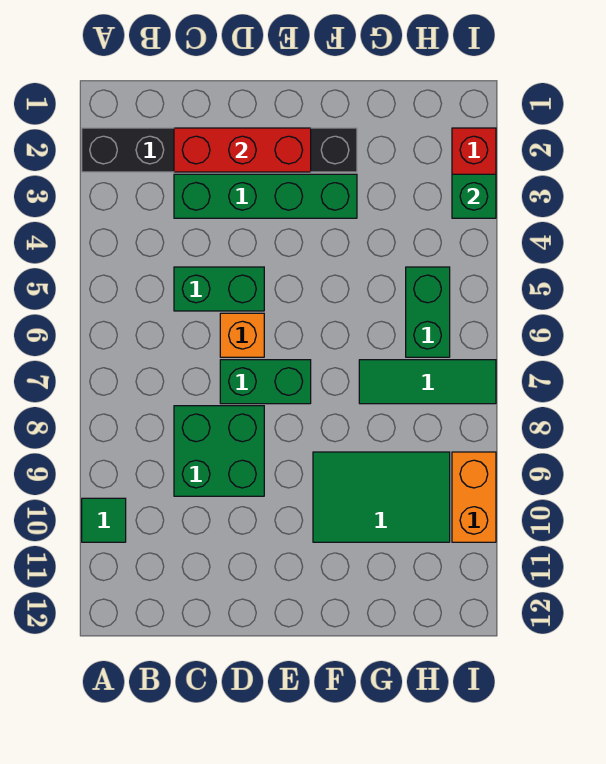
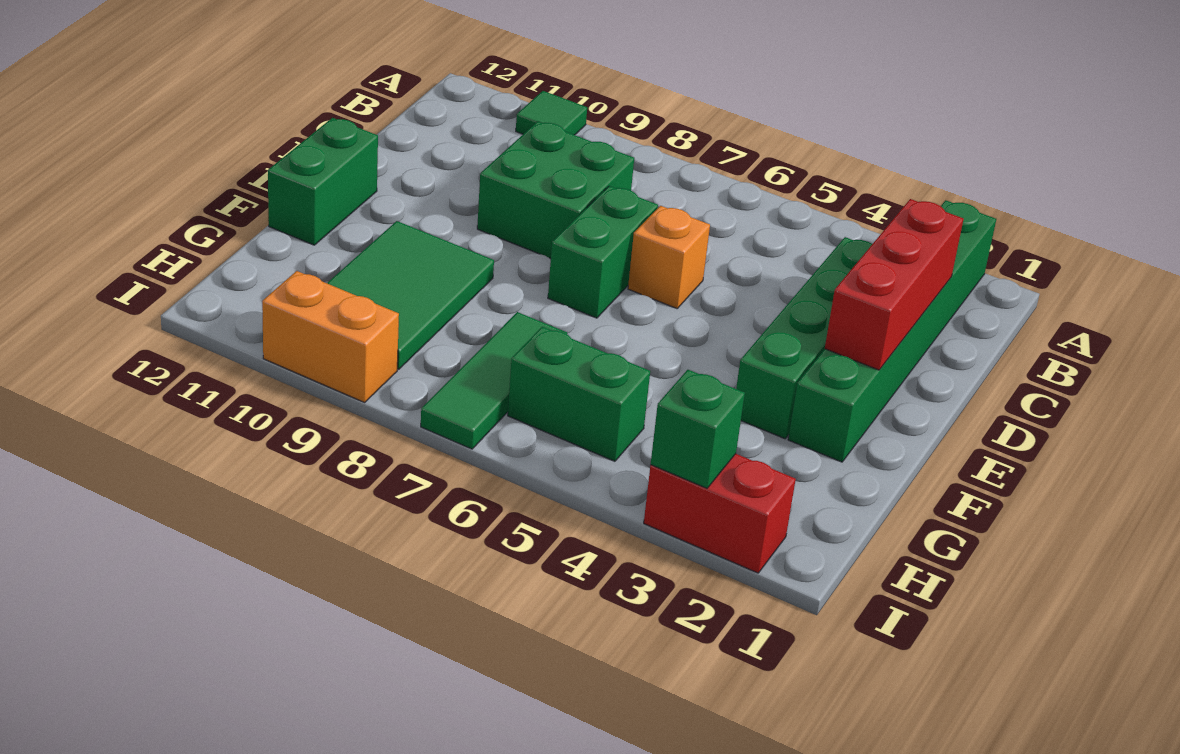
black 1x6 brick [82,128,357,172] -> green 1x6 brick [788,200,996,462]
green 1x2 brick [174,267,264,311] -> green 1x2 brick moved to [268,118,378,245]

